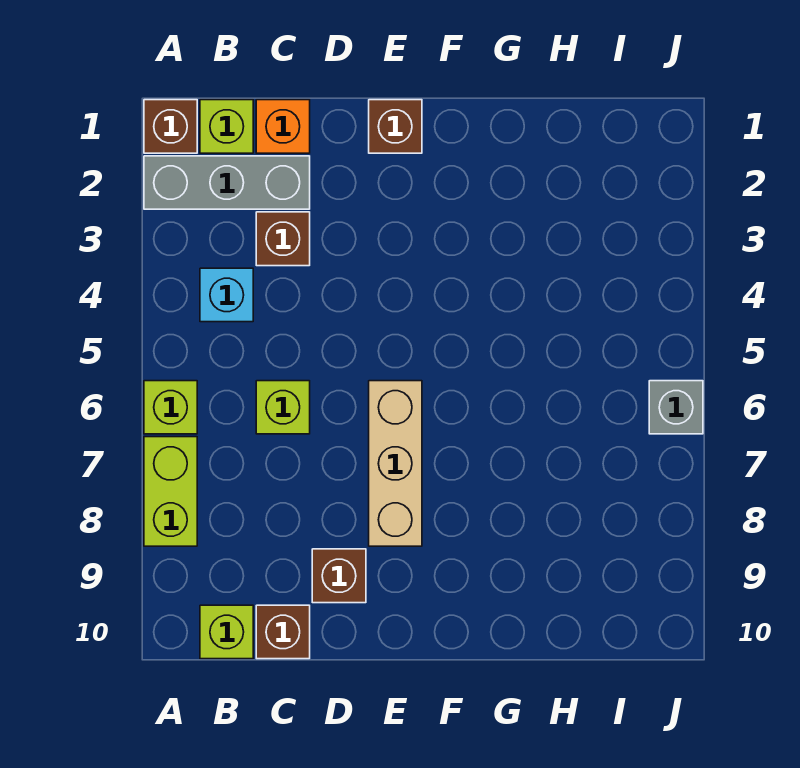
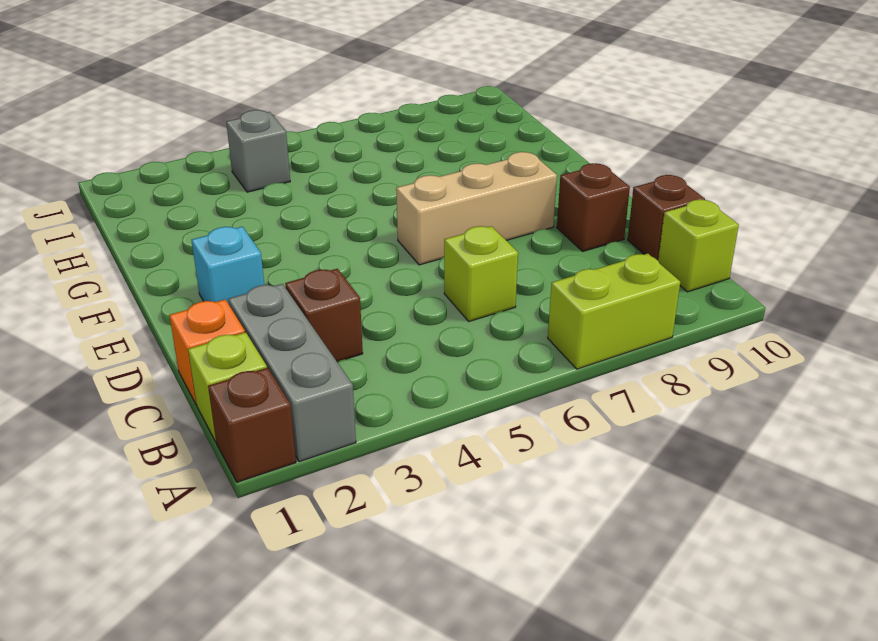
lime 1x1 brick [144,381,197,434] -> none
cyan 1x1 brick [200,268,253,322] -> cyan 1x1 brick moved to [192,227,264,304]
brown 1x1 brick [369,100,422,153] -> none
grey 1x1 brick [649,381,703,434] -> grey 1x1 brick moved to [226,110,290,192]

